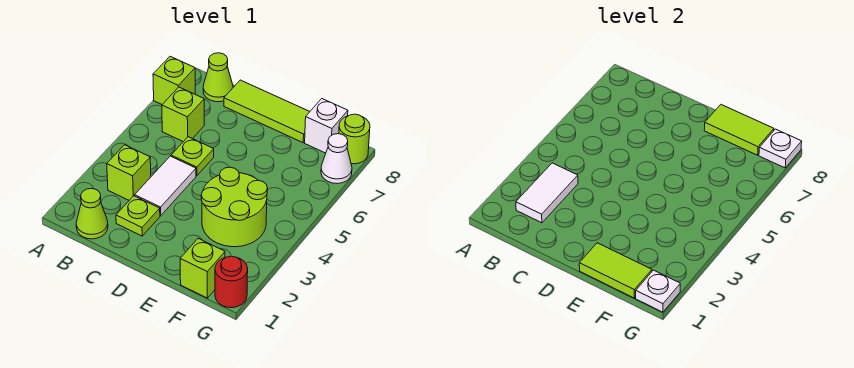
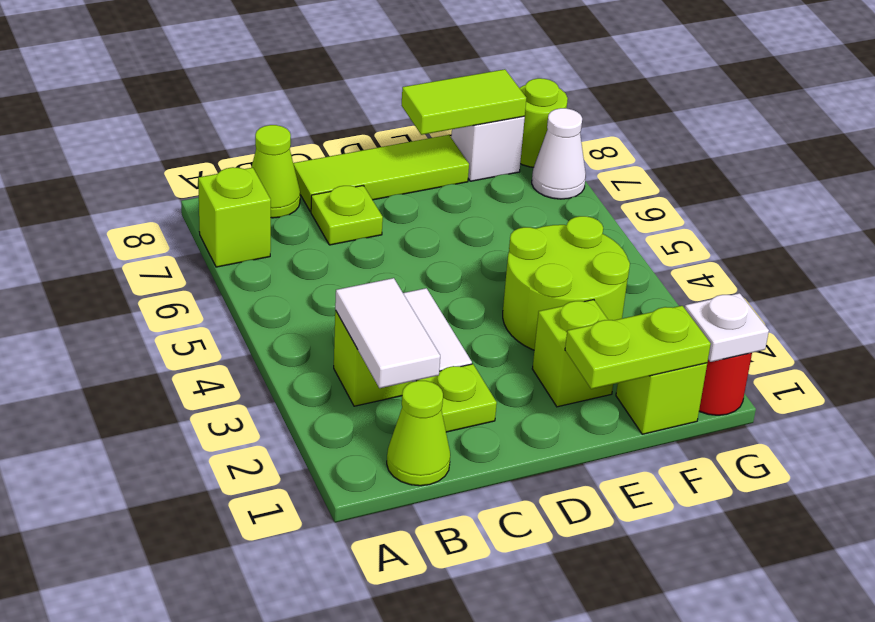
lime 1x1 brick [162,87,204,142] -> lime 1x1 brick moved to [532,300,613,407]
lime 1x1 plate [171,137,214,176] -> lime 1x1 plate moved to [311,186,383,245]
lime 1x2 tile [579,243,652,298] -> lime 1x2 plate [565,306,711,389]
white 1x1 plate [759,129,802,168] -> none

